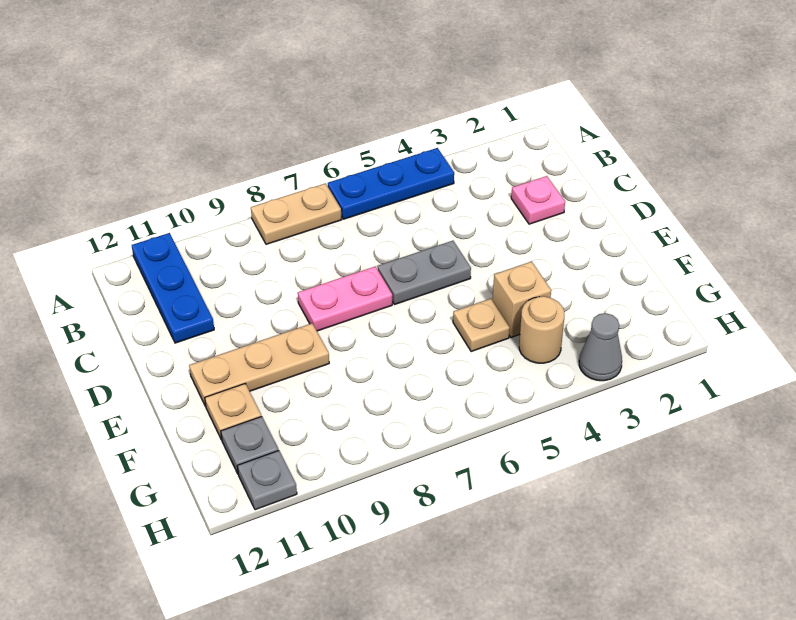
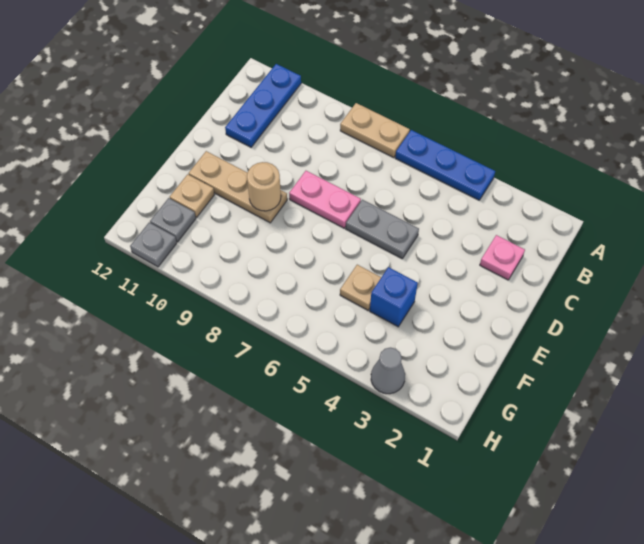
tan 1x1 brick [493,261,551,337] -> blue 1x1 brick [370,267,418,327]
tan 1x1 round brick [519,296,564,363] -> tan 1x1 round brick moved to [247,162,281,211]

